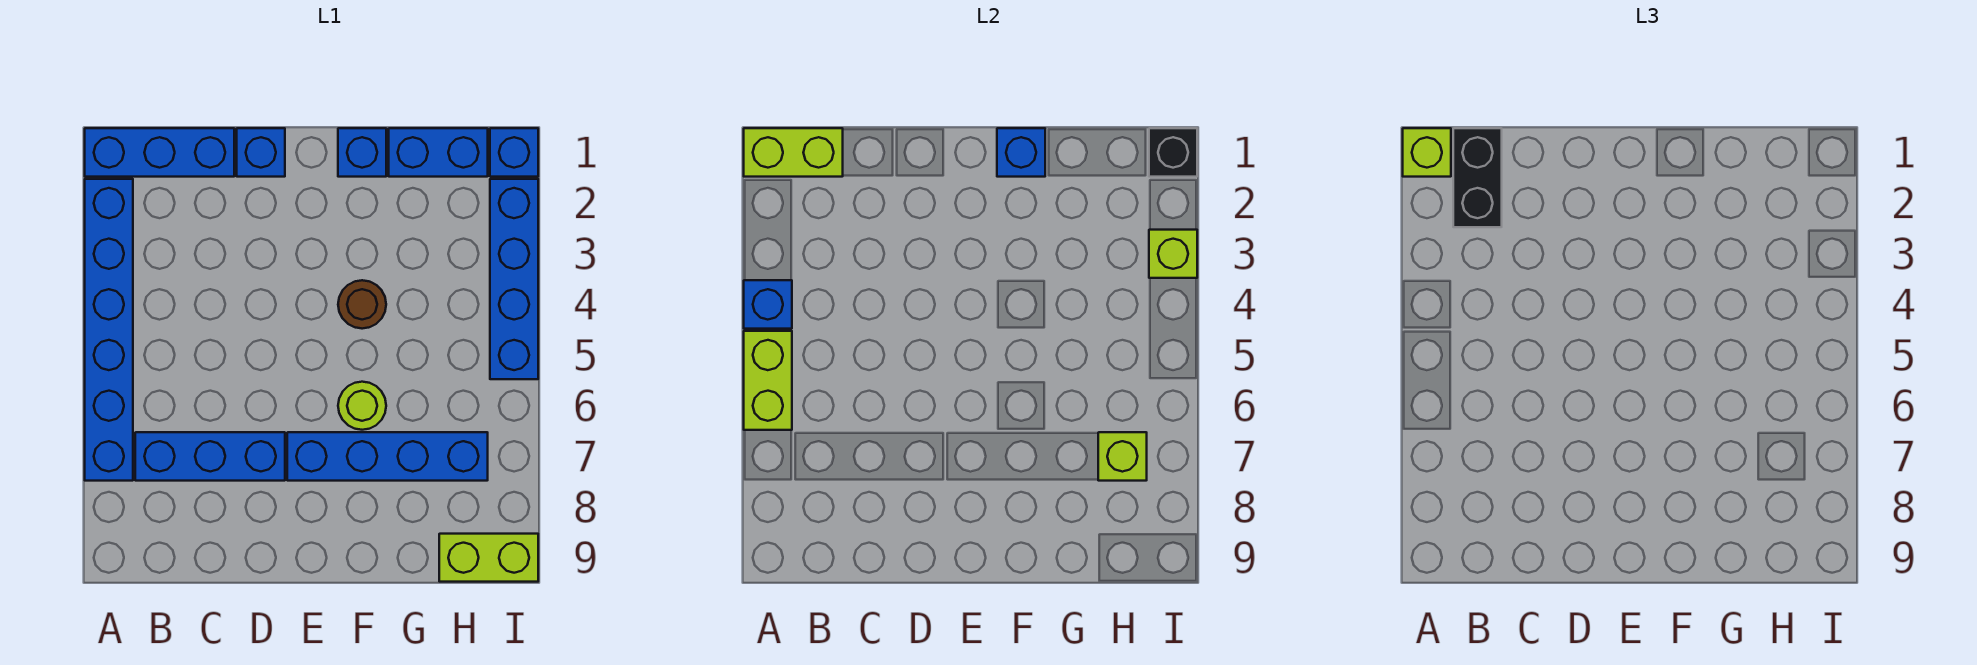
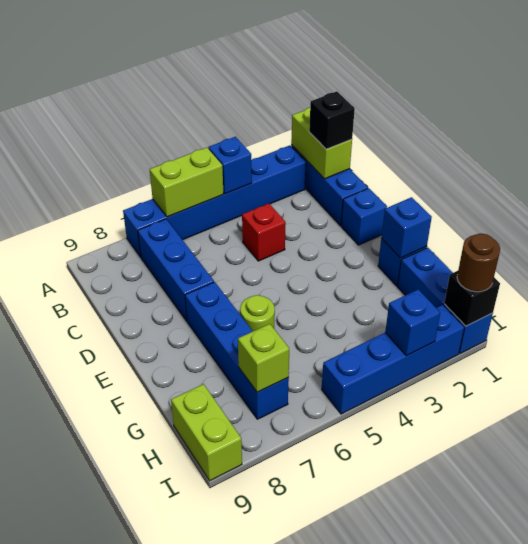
lime 1x1 brick [1403,128,1451,177] -> none
black 1x2 brick [1453,128,1502,227] -> black 1x1 brick [309,91,355,149]
none -> red 1x1 brick [242,204,286,261]
brown 1x1 round brick [338,280,386,329] -> brown 1x1 round brick moved to [457,234,500,292]
lime 1x1 brick [1149,230,1197,278] -> blue 1x1 brick [385,289,440,356]

